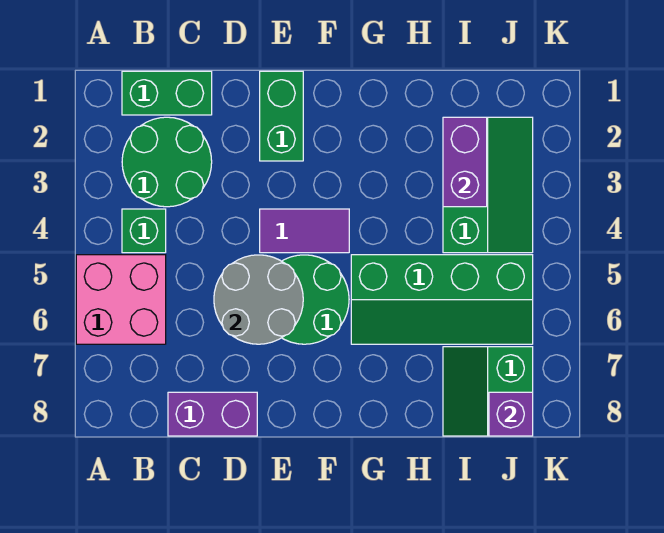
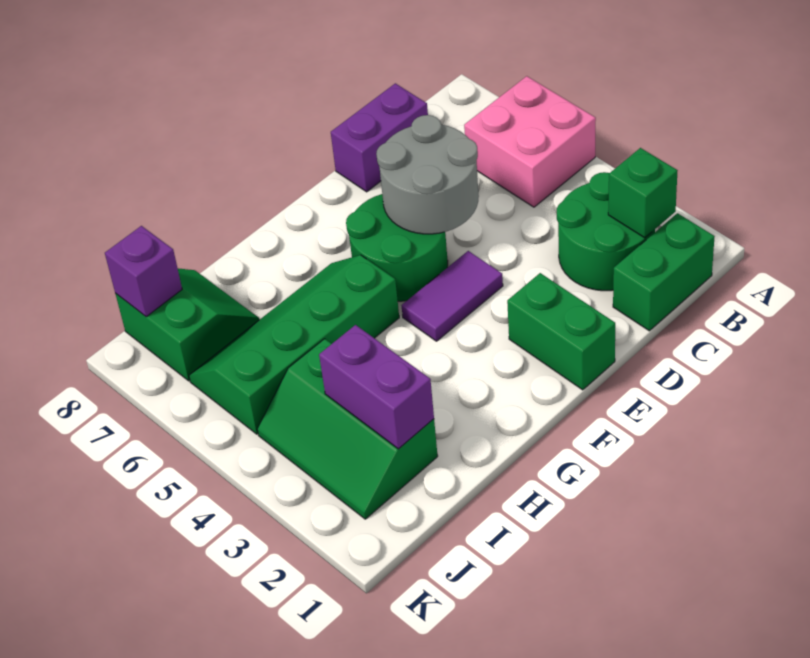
green 1x1 brick [122,209,166,253] -> green 1x1 brick moved to [608,148,678,238]

